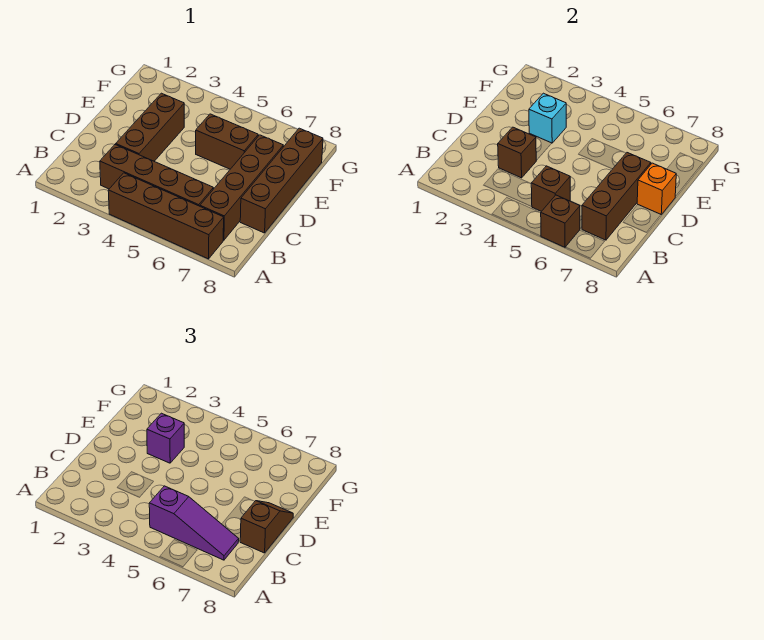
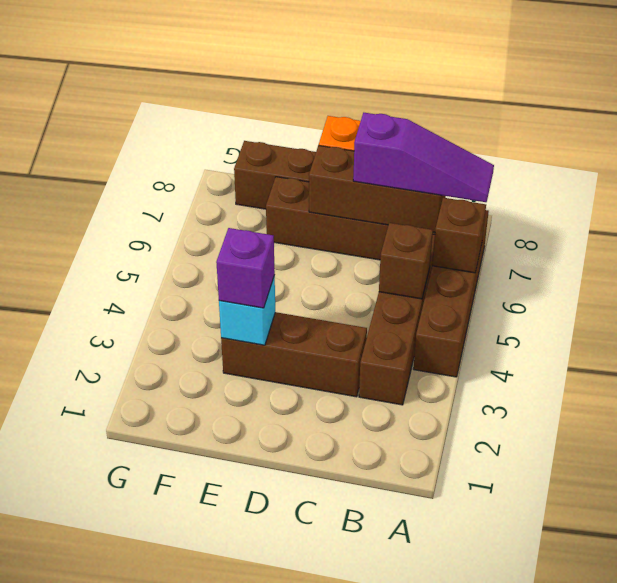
purple 1x3 slope [149,486,239,560] -> purple 1x3 slope turned to [353,113,494,202]
brown 1x1 brick [498,127,536,178] -> none
brown 1x2 slope [240,501,293,553] -> none
brown 1x2 brick [196,114,258,169] -> none

